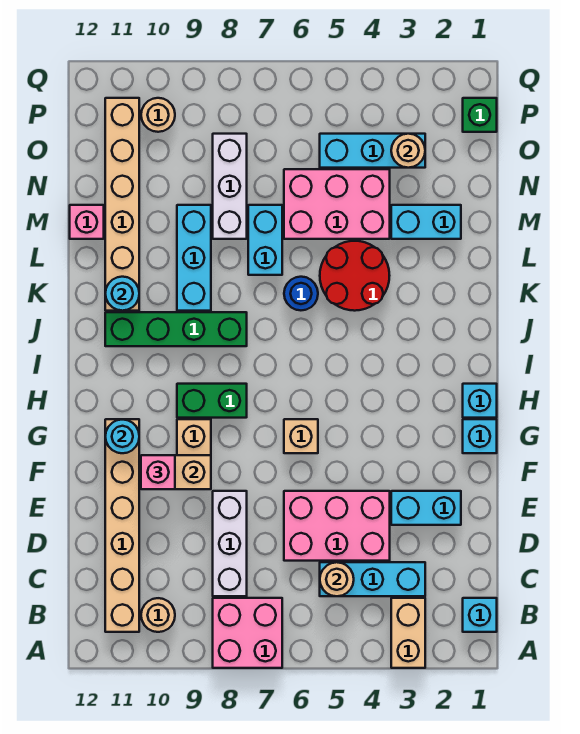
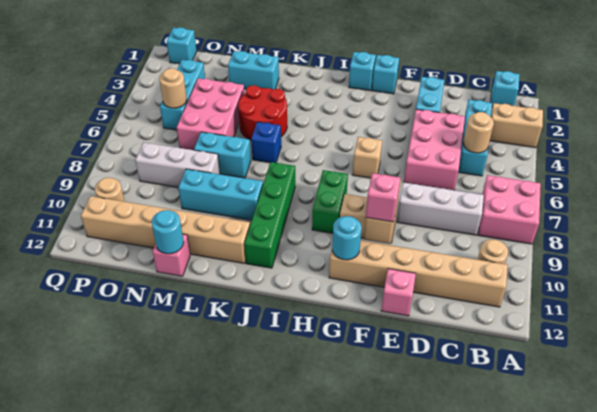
none -> pink 1x1 brick [381,269,416,316]
blue 1x1 round brick [284,277,318,310] -> blue 1x1 brick [251,122,281,163]
cyan 1x1 round brick [105,277,139,311] -> cyan 1x1 round brick moved to [152,210,184,254]
cyan 1x2 brick [391,205,461,239] -> cyan 1x2 brick turned to [228,51,279,90]
tan 1x1 round brick [391,134,425,168] -> tan 1x1 round brick moved to [159,68,187,108]
green 1x1 brick [463,98,497,132] -> cyan 1x1 brick [167,27,197,64]

